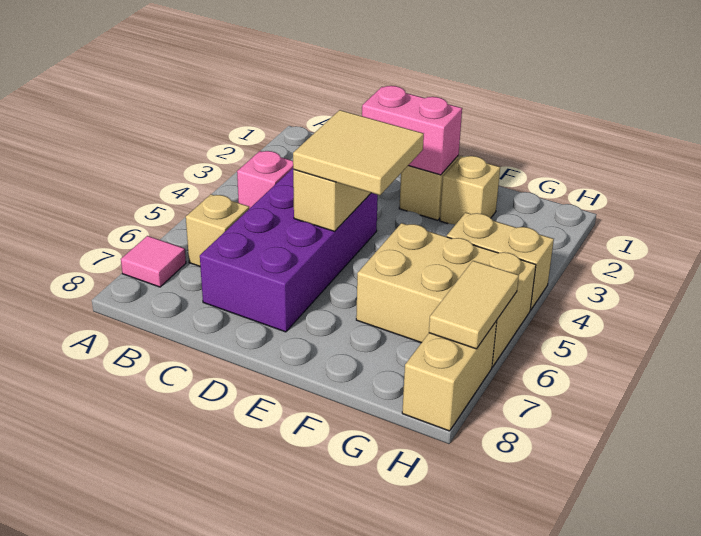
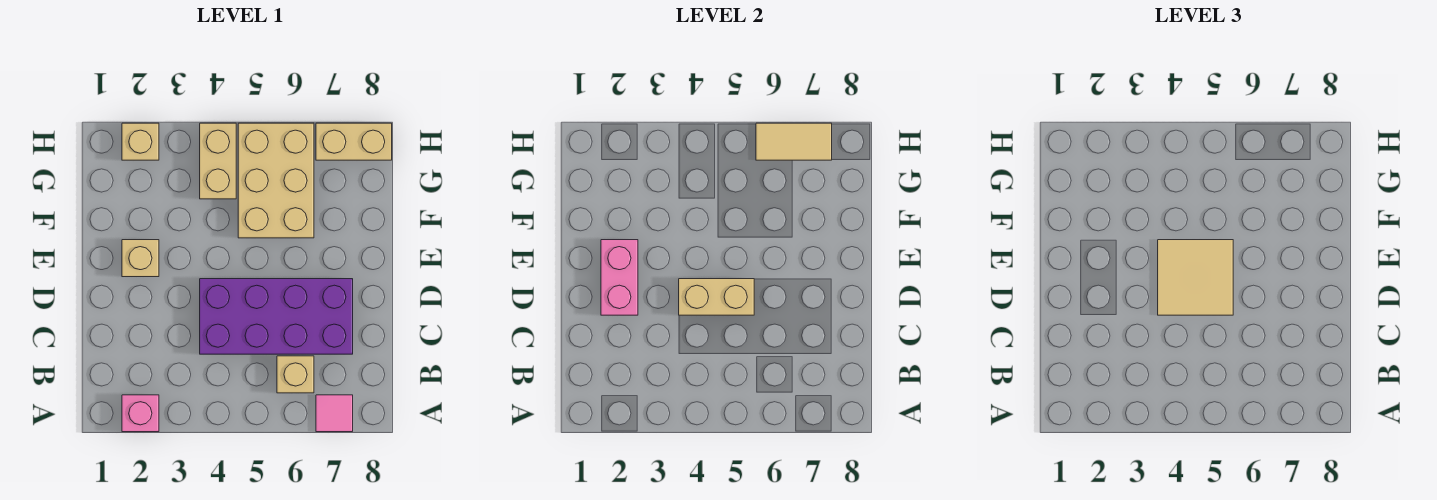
pink 1x1 brick [237,151,293,209] -> pink 1x1 brick moved to [122,395,159,432]
tan 1x1 brick [440,156,500,225] -> tan 1x1 brick moved to [122,123,159,160]

